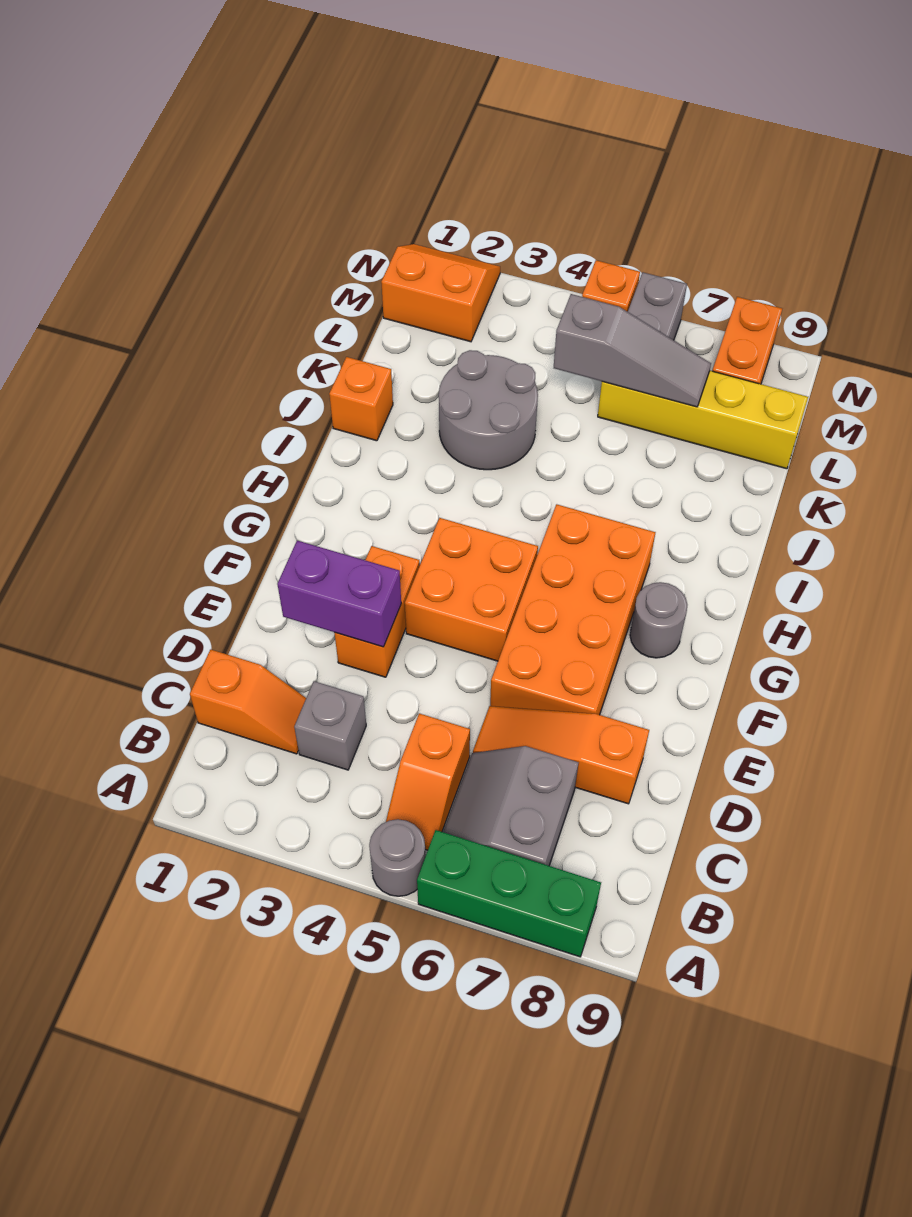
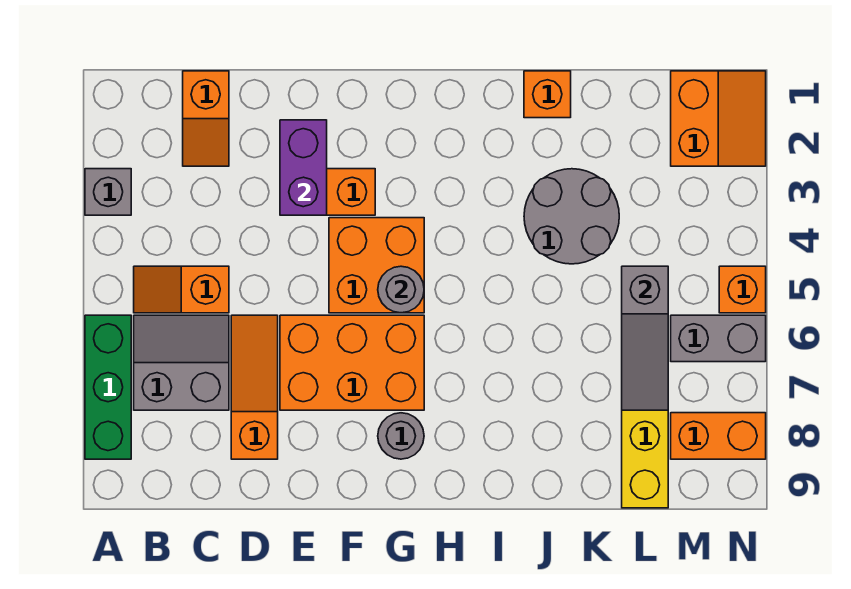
grey 1x1 round brick [369,819,426,896] -> grey 1x1 round brick moved to [378,266,424,313]
grey 1x1 brick [294,681,366,770] -> grey 1x1 brick moved to [85,169,131,215]
orange 2x4 brick [490,504,656,715] -> orange 2x3 brick [280,315,424,410]

